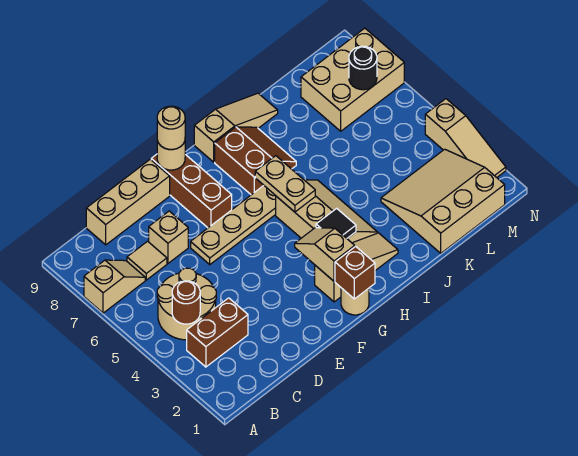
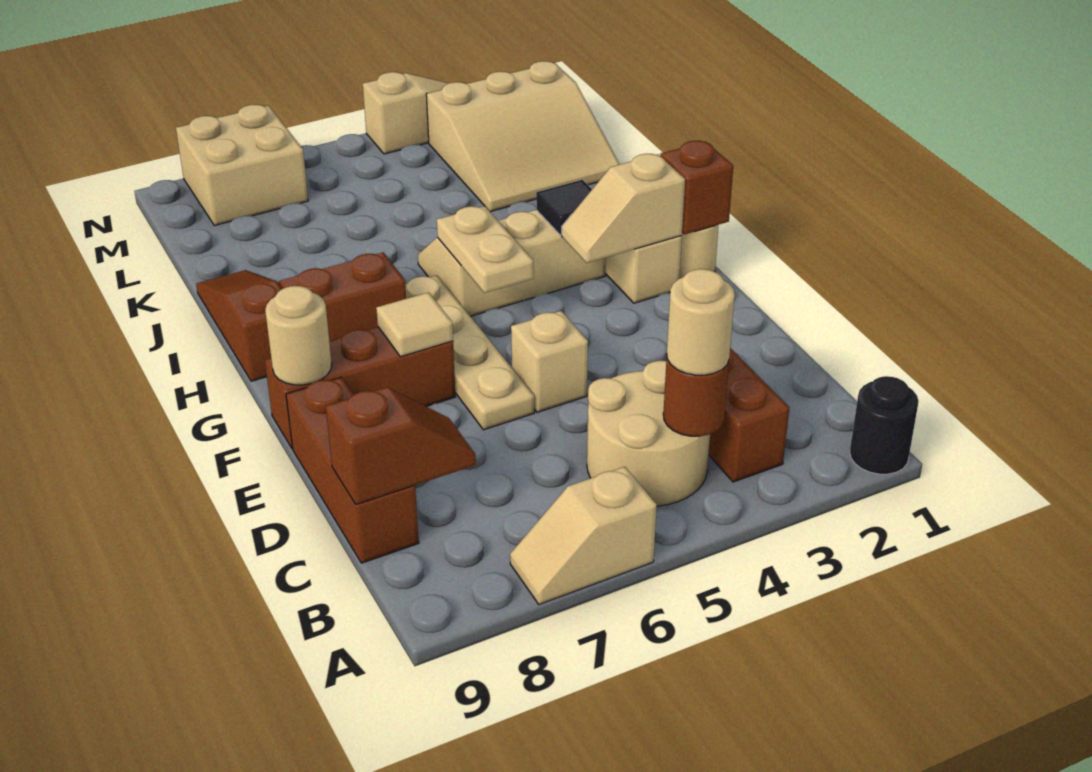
tan 1x2 slope [84,260,145,313] -> tan 1x2 slope turned to [510,467,657,604]
tan 1x1 tile [127,241,167,280] -> tan 1x1 tile moved to [376,292,453,357]
none -> brown 1x2 slope [326,387,476,505]
tan 1x3 brick [86,159,170,245] -> brown 1x3 brick [286,377,419,563]
tan 1x1 brick [149,211,188,263] -> tan 1x1 brick moved to [511,311,588,412]
tan 1x1 round brick [157,106,185,149] -> tan 1x1 round brick moved to [667,269,735,375]
tan 1x2 plate [255,156,315,212] -> tan 1x2 plate turned to [437,206,534,293]
tan 1x3 slope [194,93,278,162] -> brown 1x3 slope [196,270,282,381]
tan 3x3 slope [381,149,505,253] -> tan 3x3 slope turned to [426,61,619,212]
tan 2x3 brick [301,28,404,131] -> tan 2x2 brick [176,105,308,226]
black 1x1 round brick [349,46,377,90] -> black 1x1 round brick moved to [850,376,919,474]

